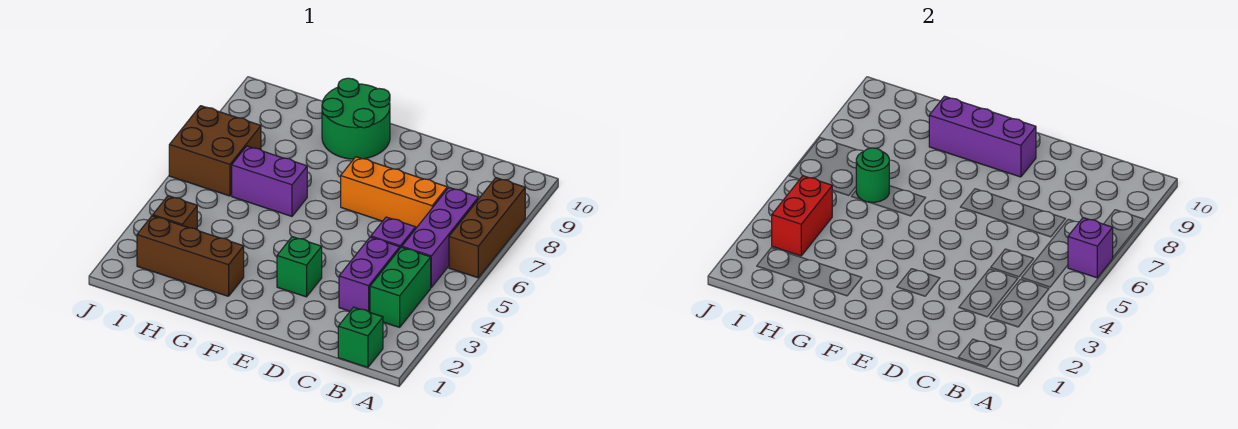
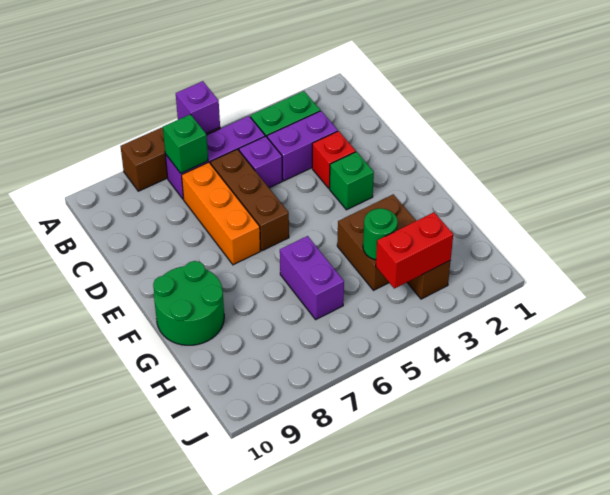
green 1x1 brick [338,307,383,367] -> green 1x1 brick moved to [163,114,208,173]
none -> red 1x1 brick [312,131,356,188]
purple 1x3 brick [929,96,1036,177] -> none
brown 1x3 brick [137,216,244,296] -> brown 1x3 brick moved to [210,149,289,251]
green 1x1 round brick [856,148,889,202] -> green 1x1 round brick moved to [363,208,398,260]
brown 2x2 brick [169,106,261,196] -> brown 2x2 brick moved to [337,194,416,290]

